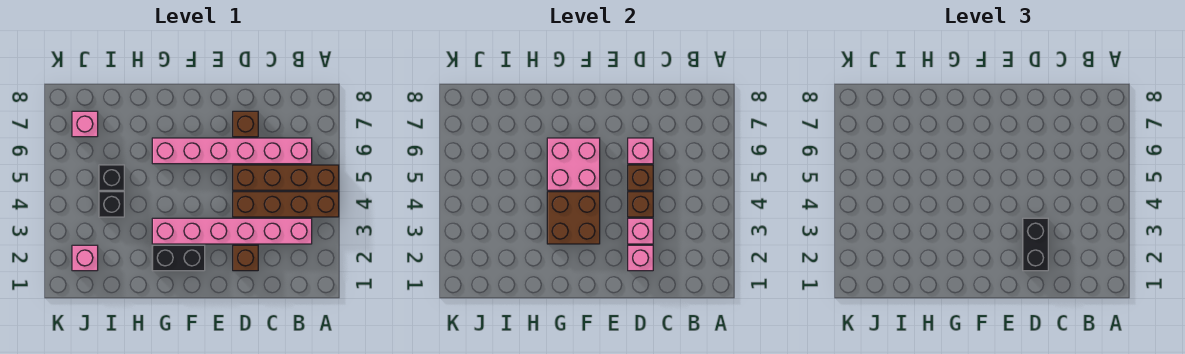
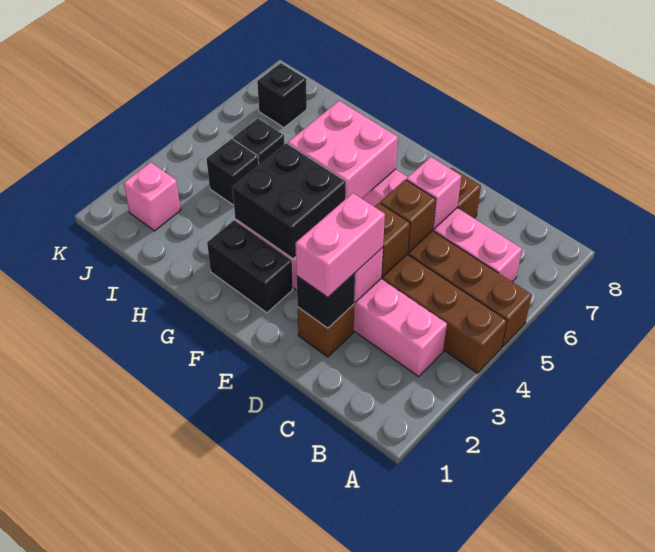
pink 1x1 brick [628,245,653,271] -> black 1x1 brick [297,273,355,328]
black 1x2 brick [1023,218,1048,271] -> pink 1x2 brick [295,193,385,297]
brown 2x2 brick [547,192,600,244] -> black 2x2 brick [232,143,346,259]
pink 1x1 brick [72,111,98,137] -> black 1x1 brick [257,63,307,127]

